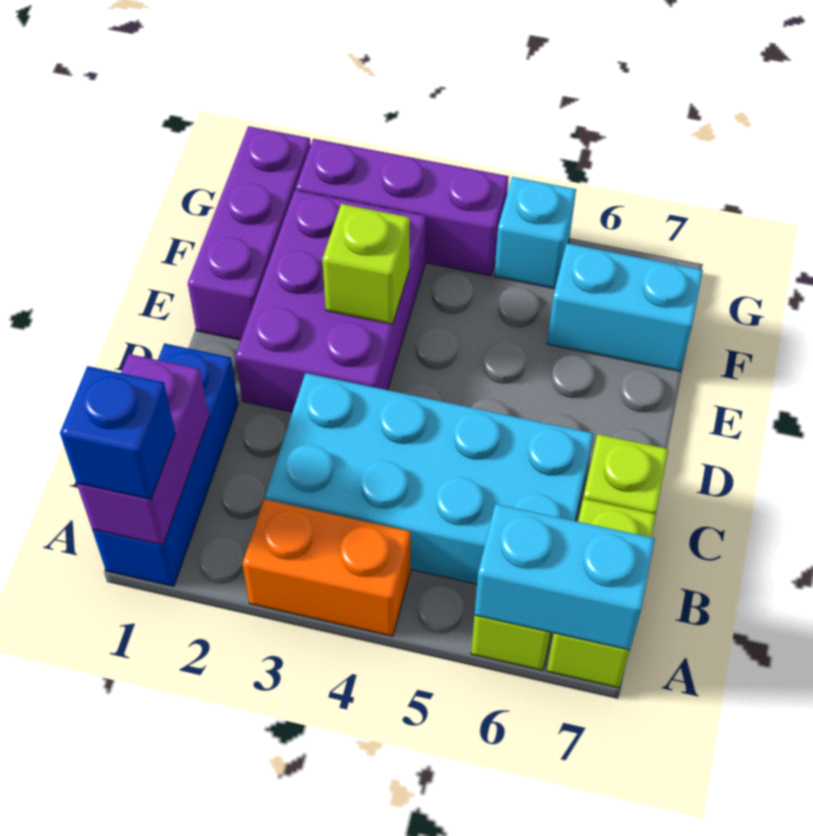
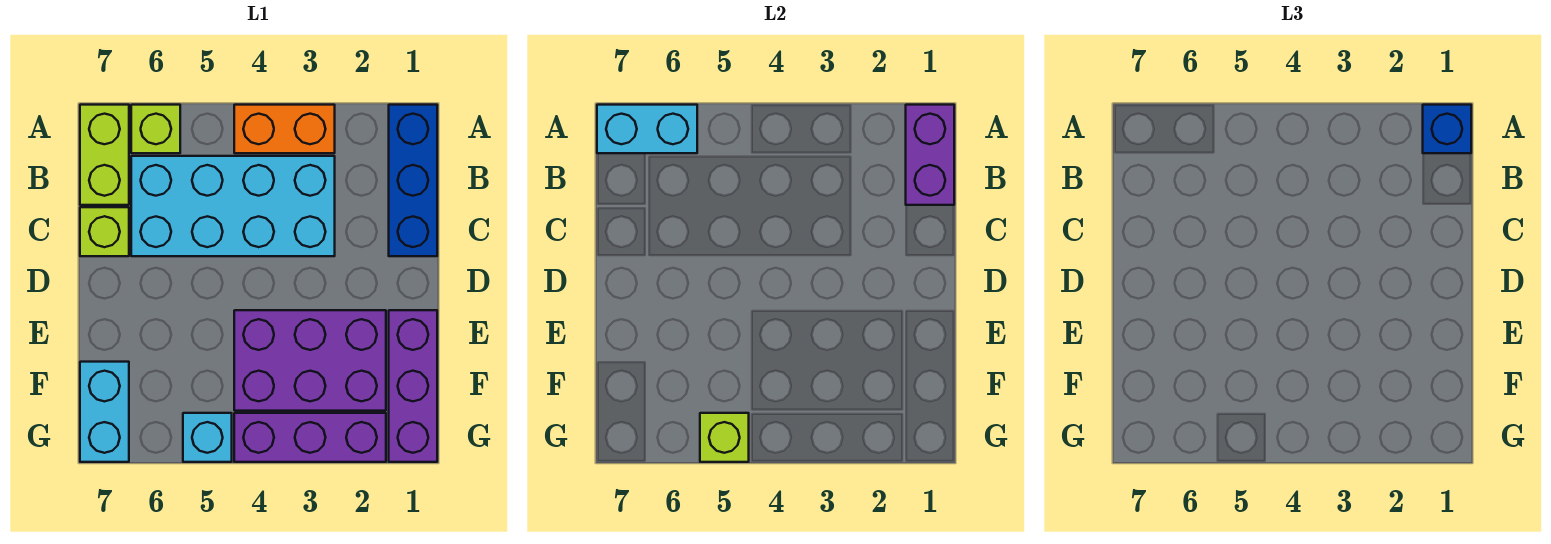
purple 2x3 brick [236,190,426,412] -> purple 2x3 brick turned to [234,310,386,411]
lime 1x1 brick [322,204,410,324] -> lime 1x1 brick moved to [700,413,749,462]
cyan 1x2 brick [547,244,703,371] -> cyan 1x2 brick turned to [80,362,129,462]

